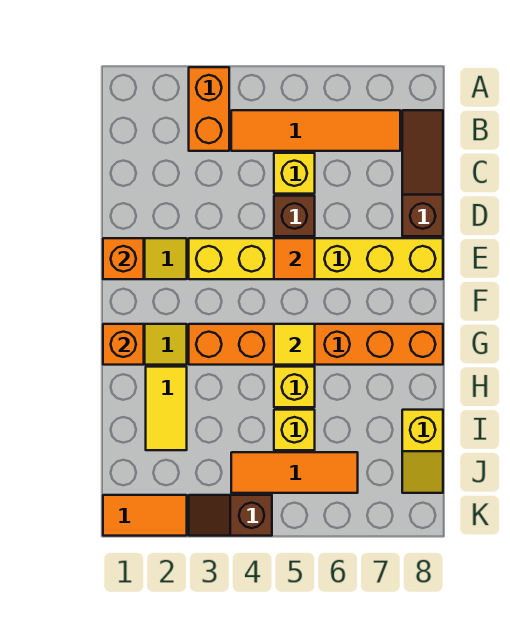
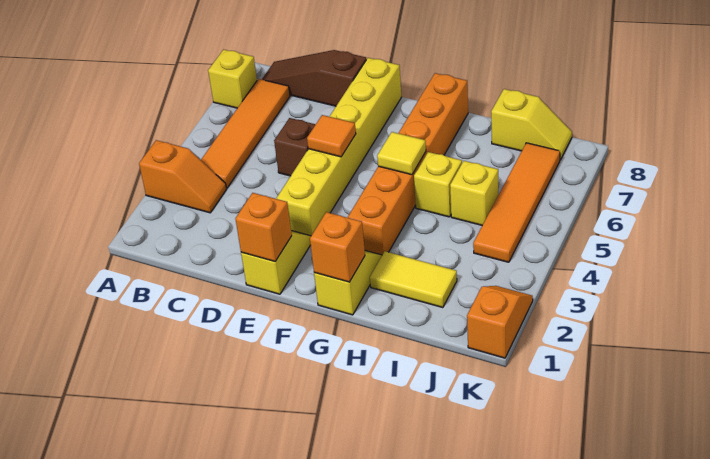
orange 1x2 brick [189,67,229,151] -> orange 1x2 slope [139,140,226,213]
yellow 1x1 brick [274,153,315,194] -> yellow 1x1 brick moved to [208,50,257,108]
orange 1x3 tile [231,452,358,493] -> orange 1x4 tile [473,143,560,262]
orange 1x2 tile [103,495,187,536] -> orange 1x2 slope [467,286,533,358]
brown 1x2 slope [189,495,272,536] -> none

